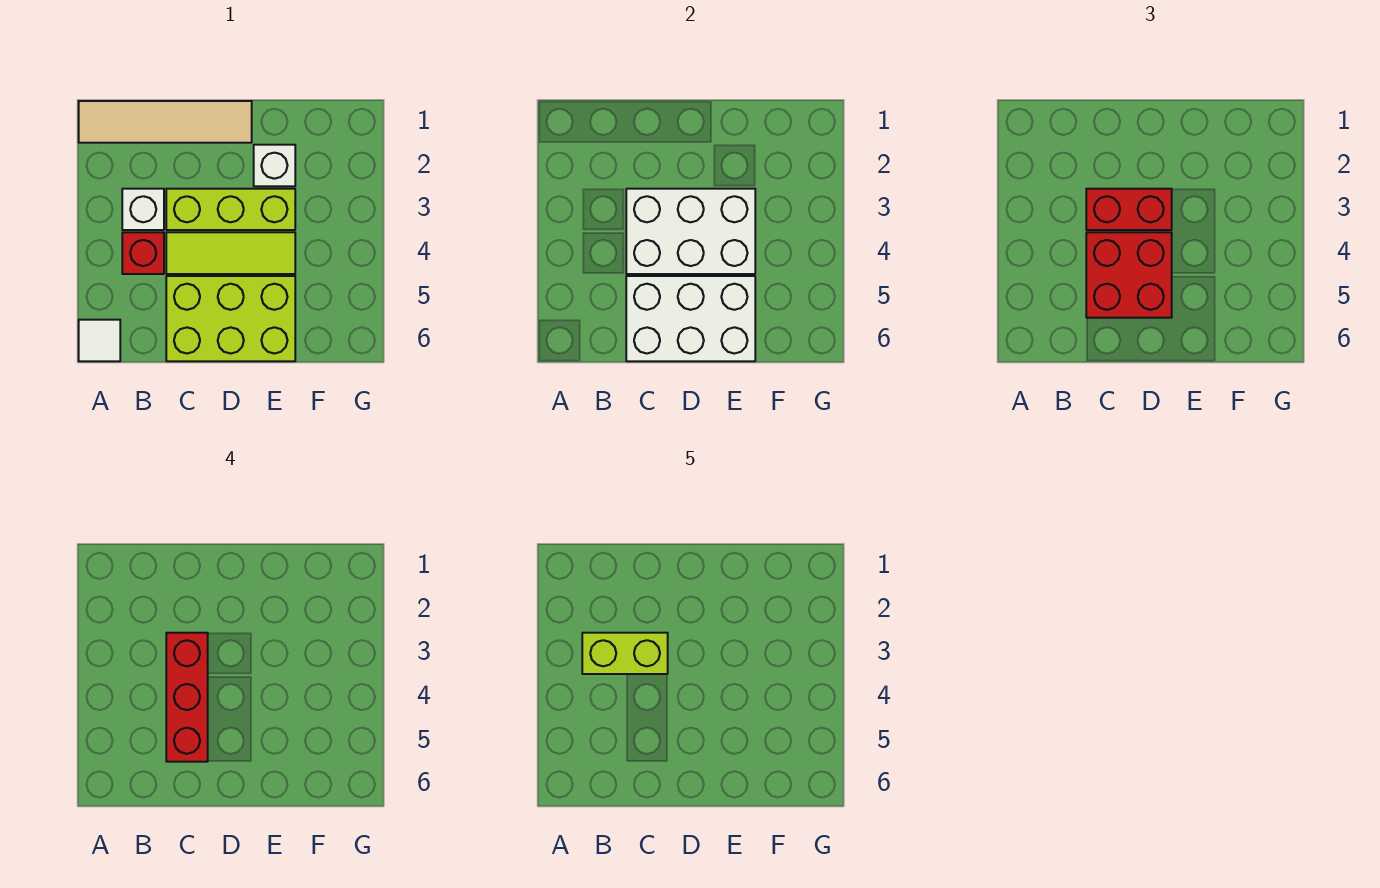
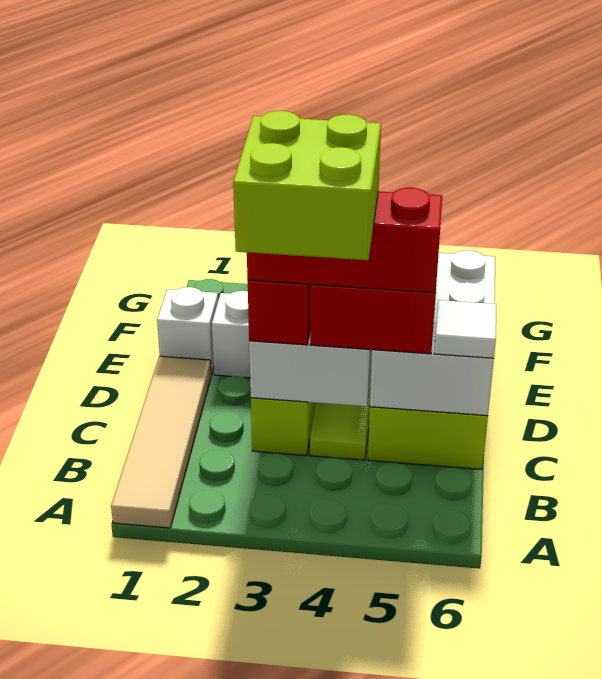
white 1x1 tile [79,320,120,361] -> white 1x1 tile moved to [434,300,496,358]
white 1x1 brick [122,189,164,230] -> white 1x1 brick moved to [157,287,218,375]
lime 1x2 brick [582,633,668,674] -> lime 2x2 brick [233,111,381,260]
red 1x1 brick [122,232,164,274] -> none

